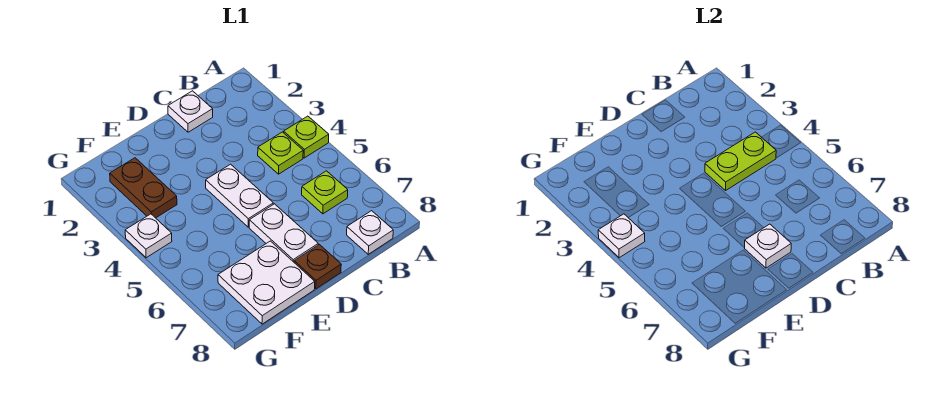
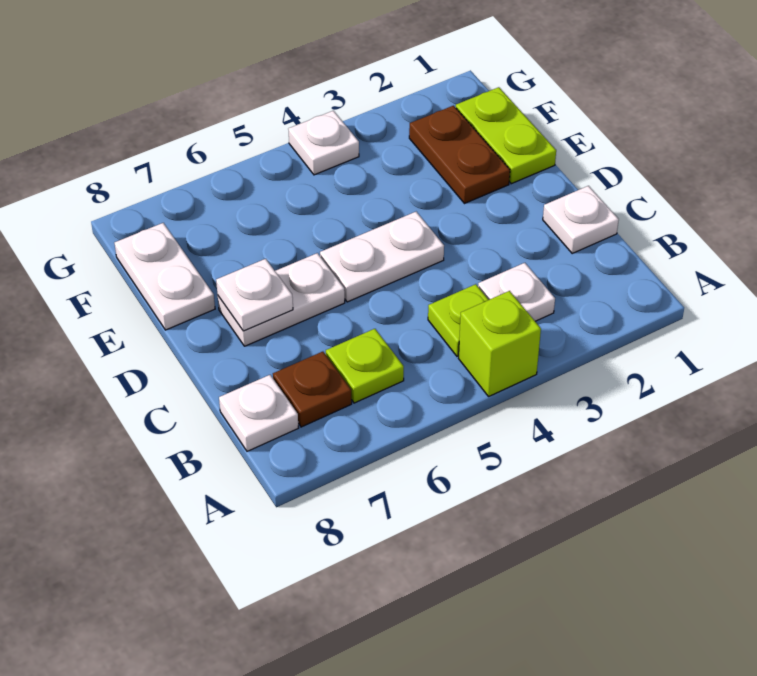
lime 1x1 plate [284,116,329,158] -> lime 1x1 brick [459,291,541,396]
lime 1x2 plate [705,132,776,190] -> lime 1x2 plate moved to [456,87,556,184]
brown 1x1 plate [294,245,341,289] -> brown 1x1 plate moved to [273,352,352,427]
white 2x2 plate [218,241,315,324] -> white 1x2 plate [115,223,215,330]
brown 1x2 plate [110,158,177,218] -> brown 1x2 plate turned to [409,106,510,204]
white 1x1 plate [598,214,645,258] -> white 1x1 plate moved to [478,263,555,321]

